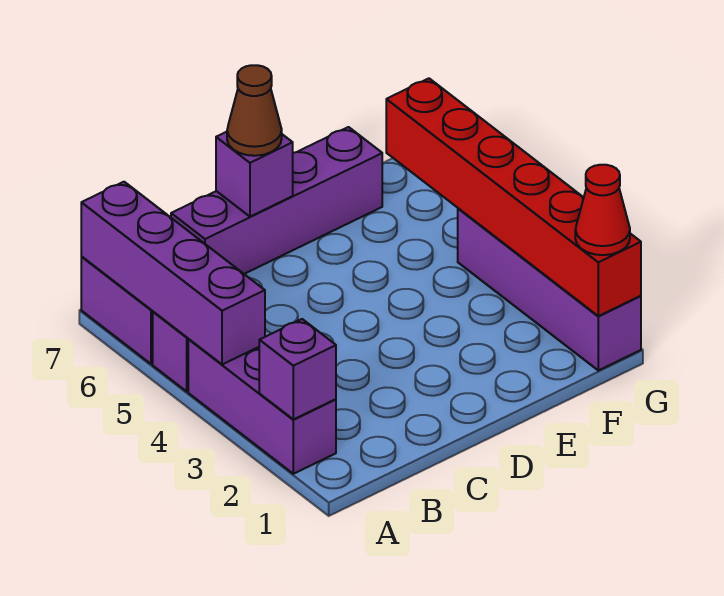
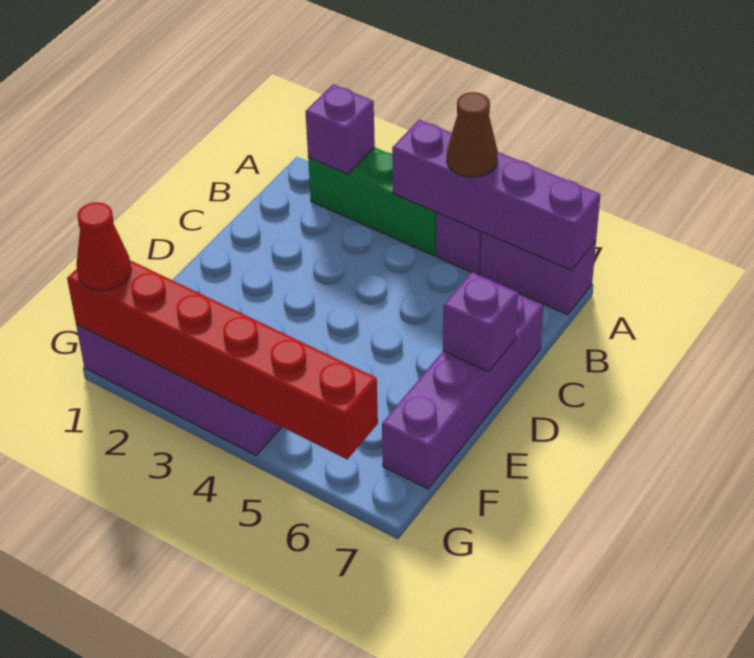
purple 1x3 brick [188,339,336,474] -> green 1x3 brick [308,147,437,256]
brown 1x1 cone [227,65,282,156] -> brown 1x1 cone moved to [447,92,498,177]

